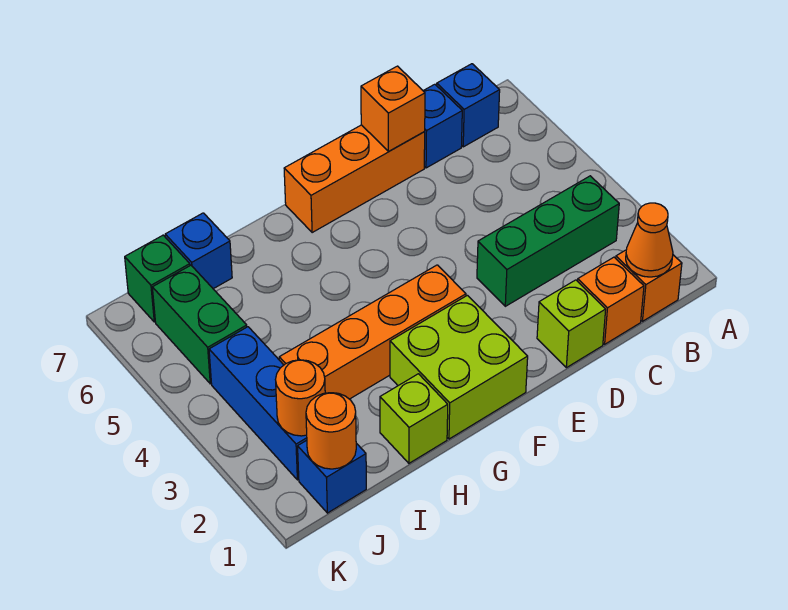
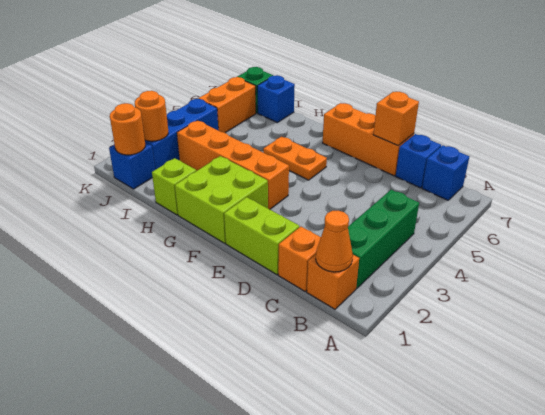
green 1x3 brick [477,176,619,306] -> green 1x3 brick turned to [348,190,419,288]
lime 1x1 brick [537,280,606,368] -> lime 1x2 brick [224,197,299,275]
none -> orange 1x2 plate [263,137,327,180]
green 1x2 brick [152,265,247,384] -> orange 1x2 brick [198,77,256,133]

